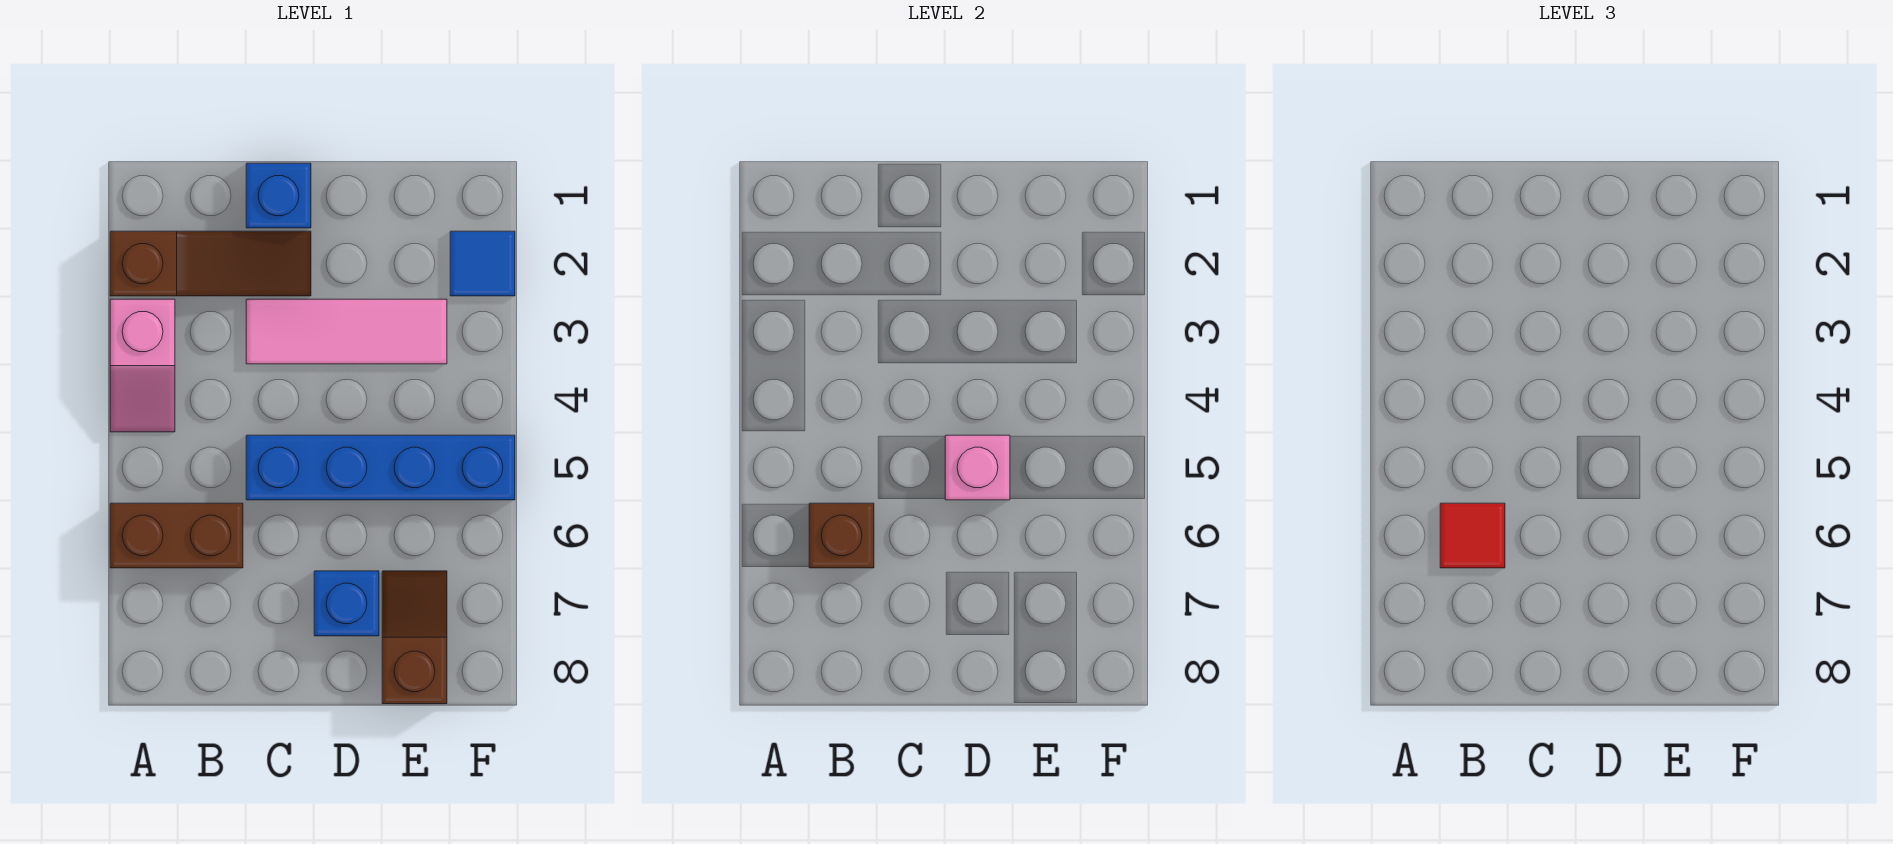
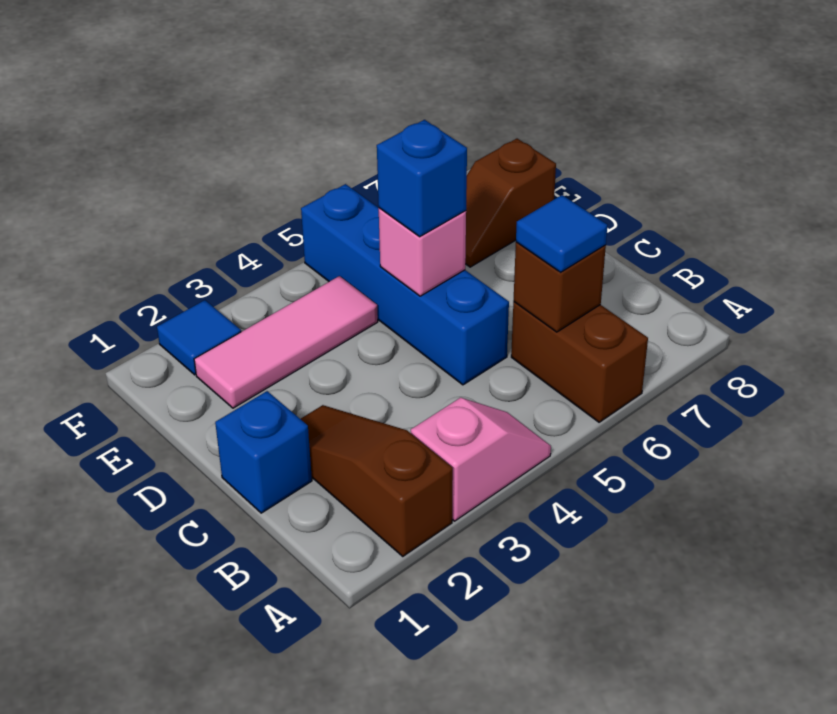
red 1x1 tile [1440,503,1505,568] -> blue 1x1 tile [516,195,607,272]
pink 1x3 tile [246,299,447,364] -> pink 1x3 tile turned to [194,276,378,408]
blue 1x1 brick [314,571,379,636] -> blue 1x1 brick moved to [377,120,467,237]

